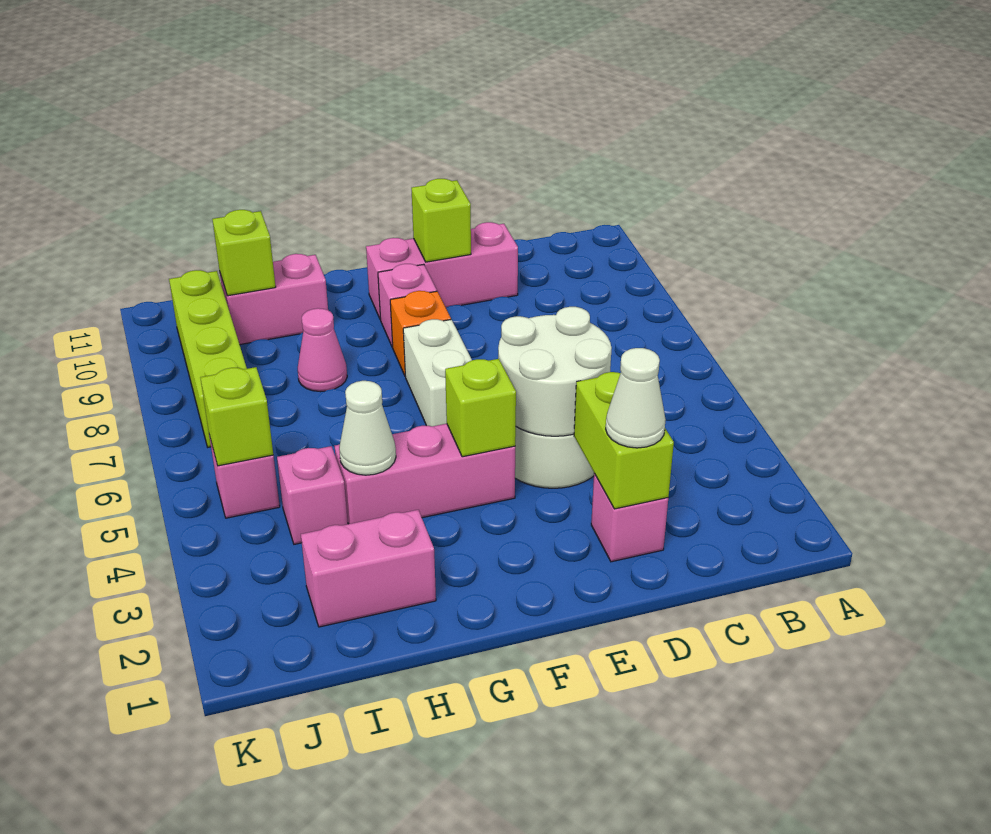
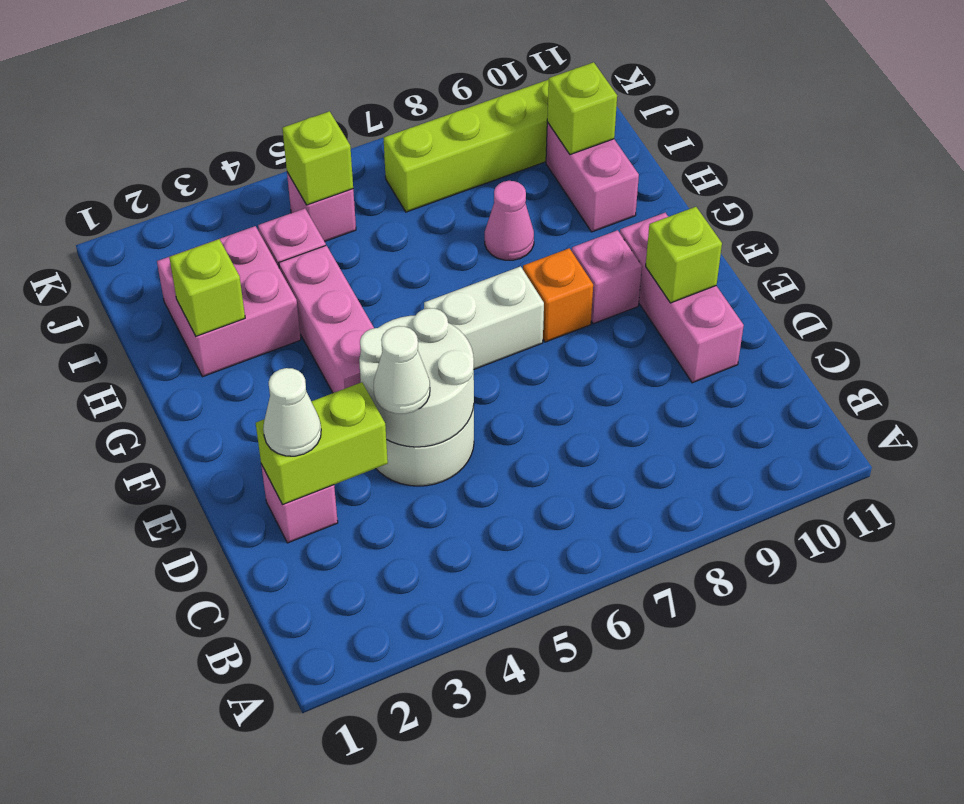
lime 1x1 brick [445,359,516,457] -> lime 1x1 brick moved to [169,239,245,336]
pink 1x2 brick [301,510,436,627] -> pink 2x2 brick [157,226,301,377]
white 1x1 cone [339,381,396,475] -> white 1x1 cone moved to [374,326,430,414]

